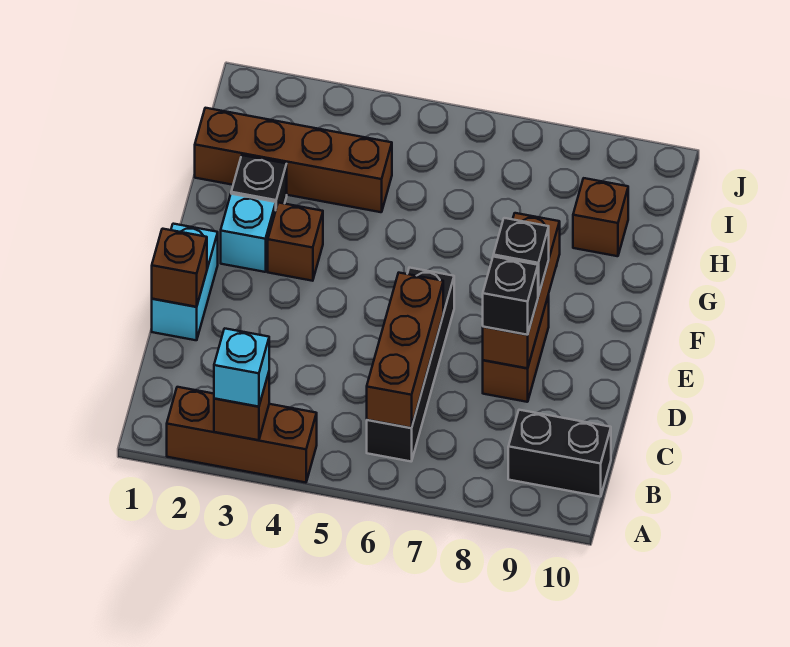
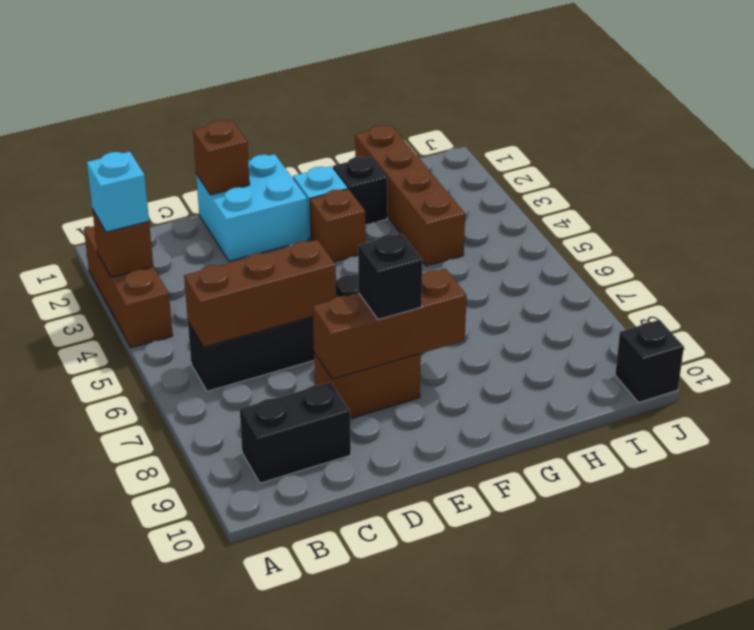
black 1x2 brick [508,410,611,497] -> black 1x2 brick turned to [240,382,351,483]
cyan 1x2 brick [152,224,218,340] -> cyan 2x2 brick [196,154,308,261]
black 1x1 brick [483,257,538,335] -> black 1x1 brick moved to [615,320,684,403]
brown 1x1 brick [573,178,628,256] -> none

